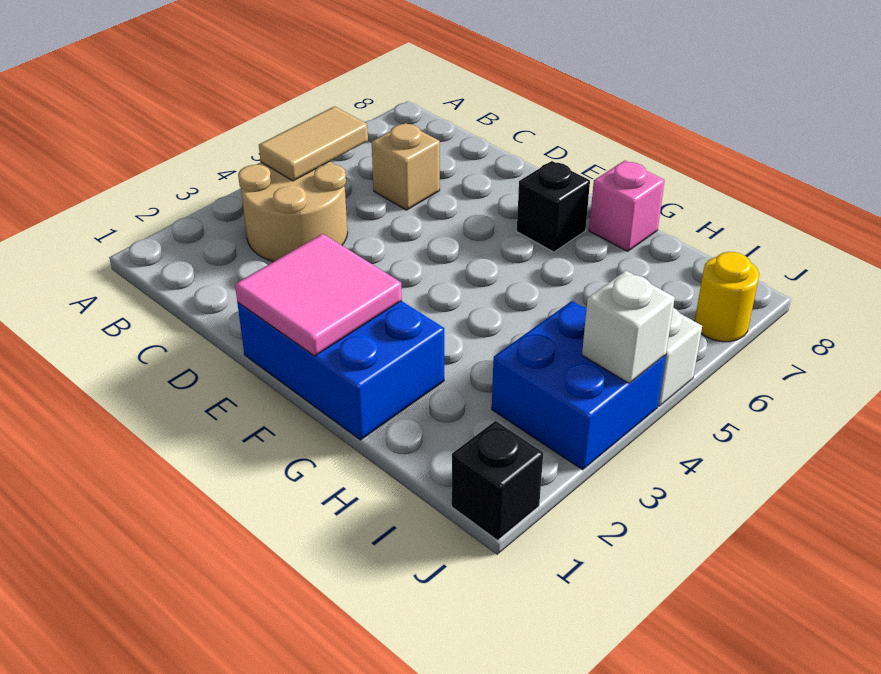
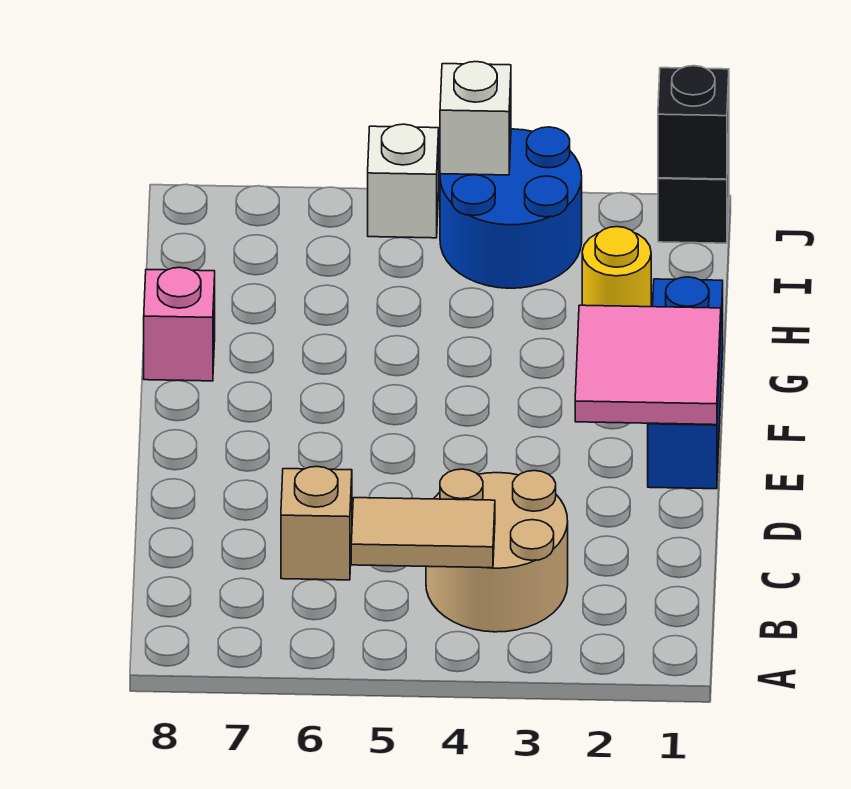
blue 2x3 brick [237,301,444,440] -> blue 1x3 brick [648,277,723,489]
black 1x1 brick [517,161,590,252] -> black 1x1 brick moved to [658,66,729,179]
blue 2x2 brick [492,301,666,470] -> blue 2x2 round brick [440,127,582,288]
yellow 1x1 round brick [695,252,759,342] -> yellow 1x1 round brick moved to [582,227,651,307]

